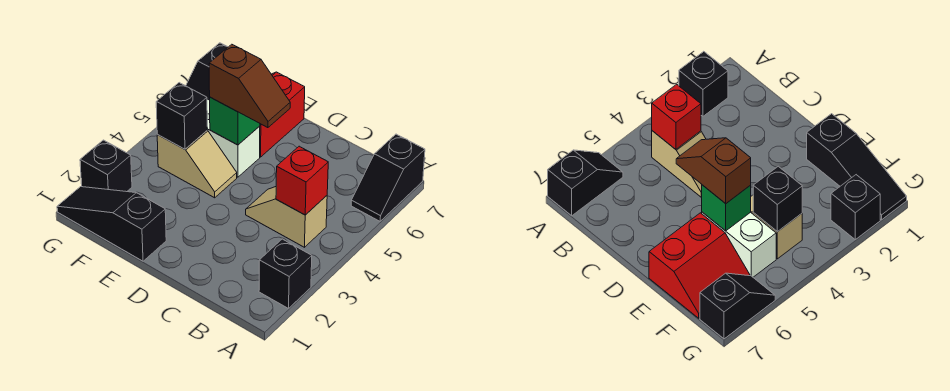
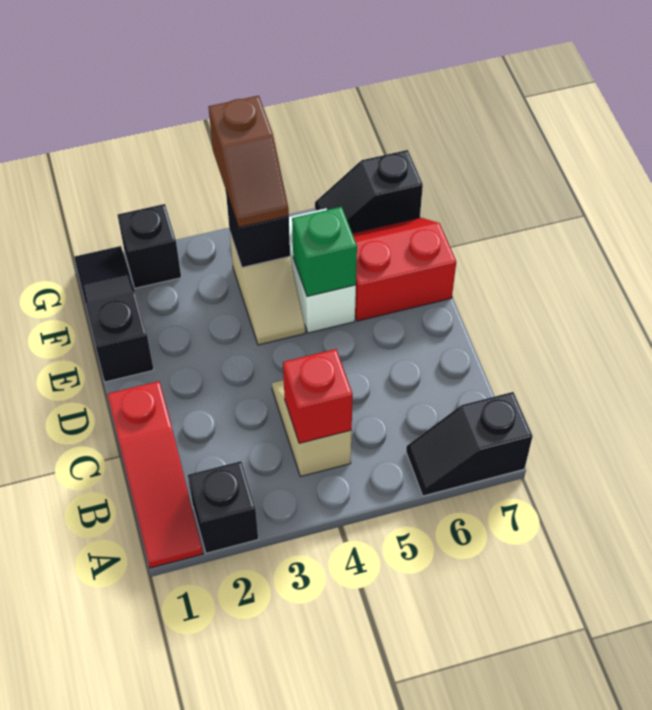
none -> red 1x3 slope [107,381,203,568]
brown 1x2 slope [209,44,290,128] -> brown 1x2 slope moved to [209,96,289,228]

